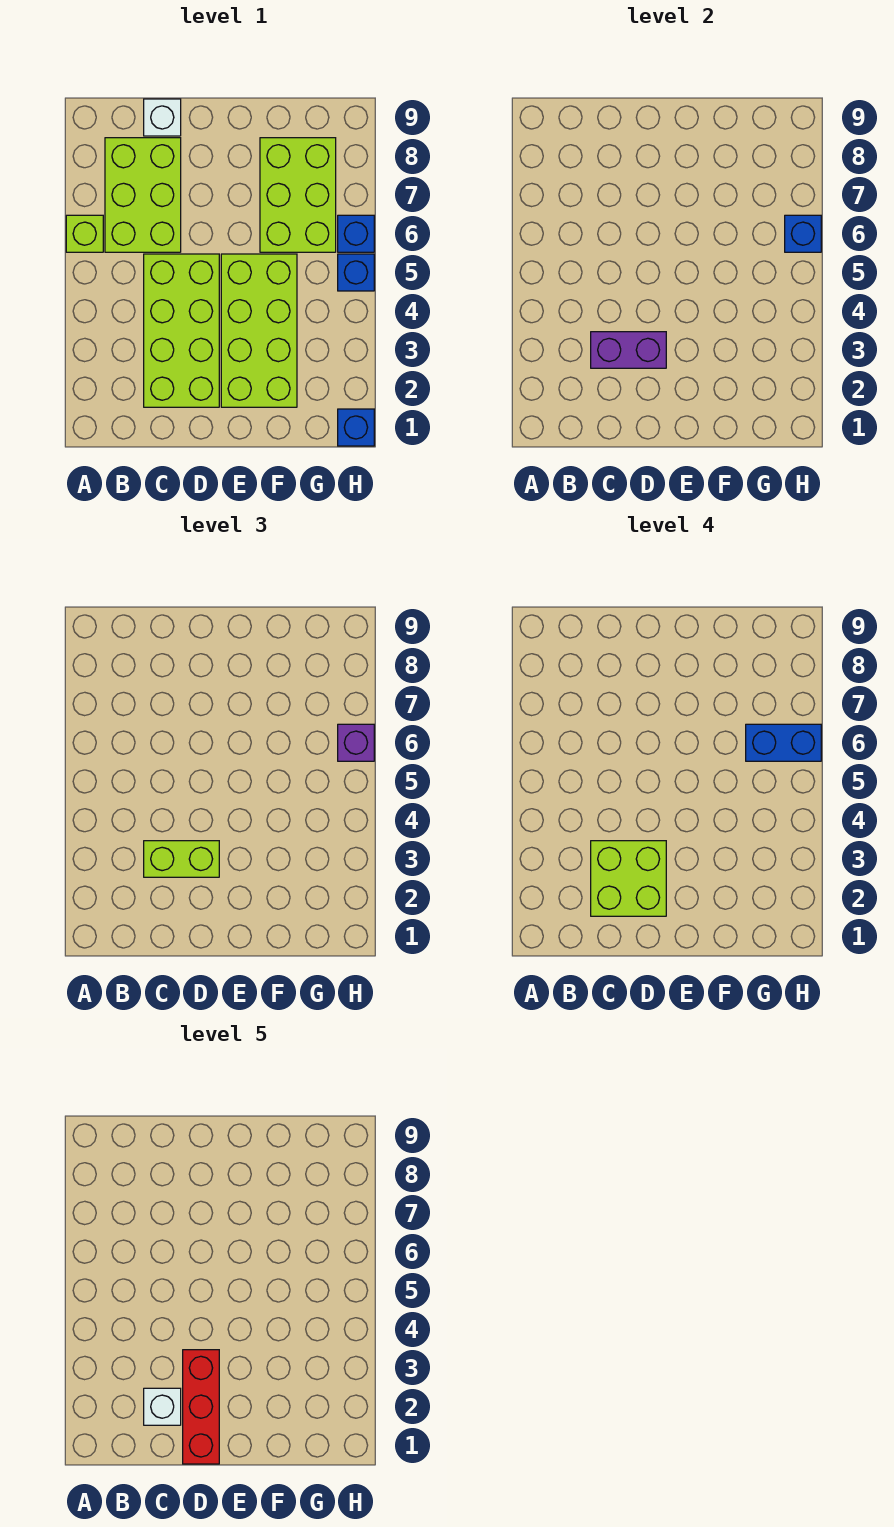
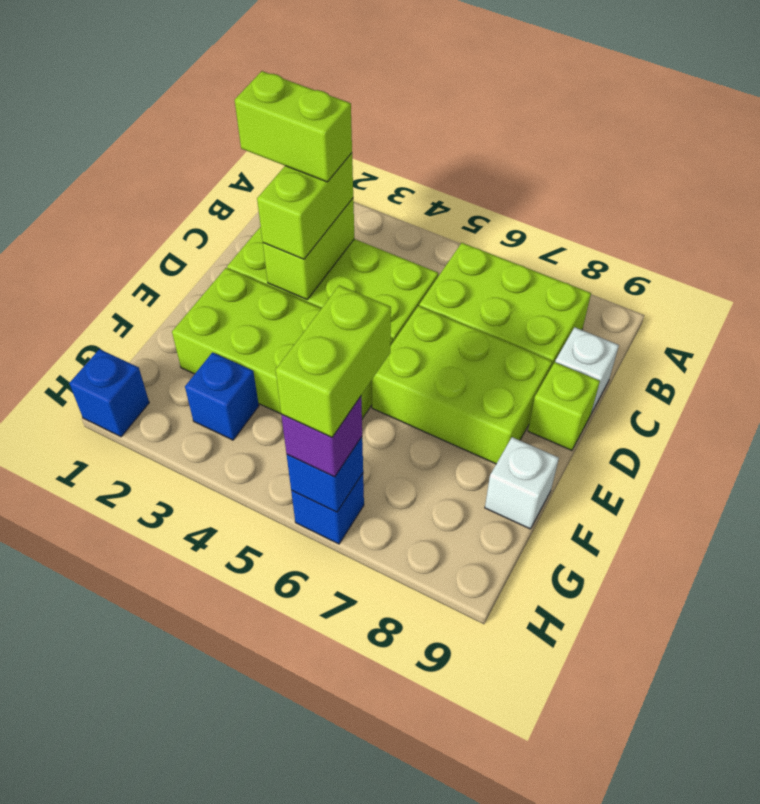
lime 1x1 brick [66,215,103,252] -> lime 1x1 brick moved to [528,362,600,450]
lime 2x2 brick [591,841,666,916] -> lime 1x2 brick [235,71,352,182]
white 1x1 brick [144,1388,181,1425] -> white 1x1 brick moved to [485,437,559,529]
purple 1x2 brick [591,332,666,368] -> lime 1x2 brick [263,198,354,299]
red 1x3 brick [183,1350,219,1464] -> none
lime 2x3 brick [260,138,336,252] -> lime 2x3 brick moved to [372,306,552,464]
blue 1x2 brick [746,724,821,761] -> lime 1x2 brick [276,285,391,437]
blue 1x1 brick [338,254,374,291] -> blue 1x1 brick moved to [185,352,259,440]

